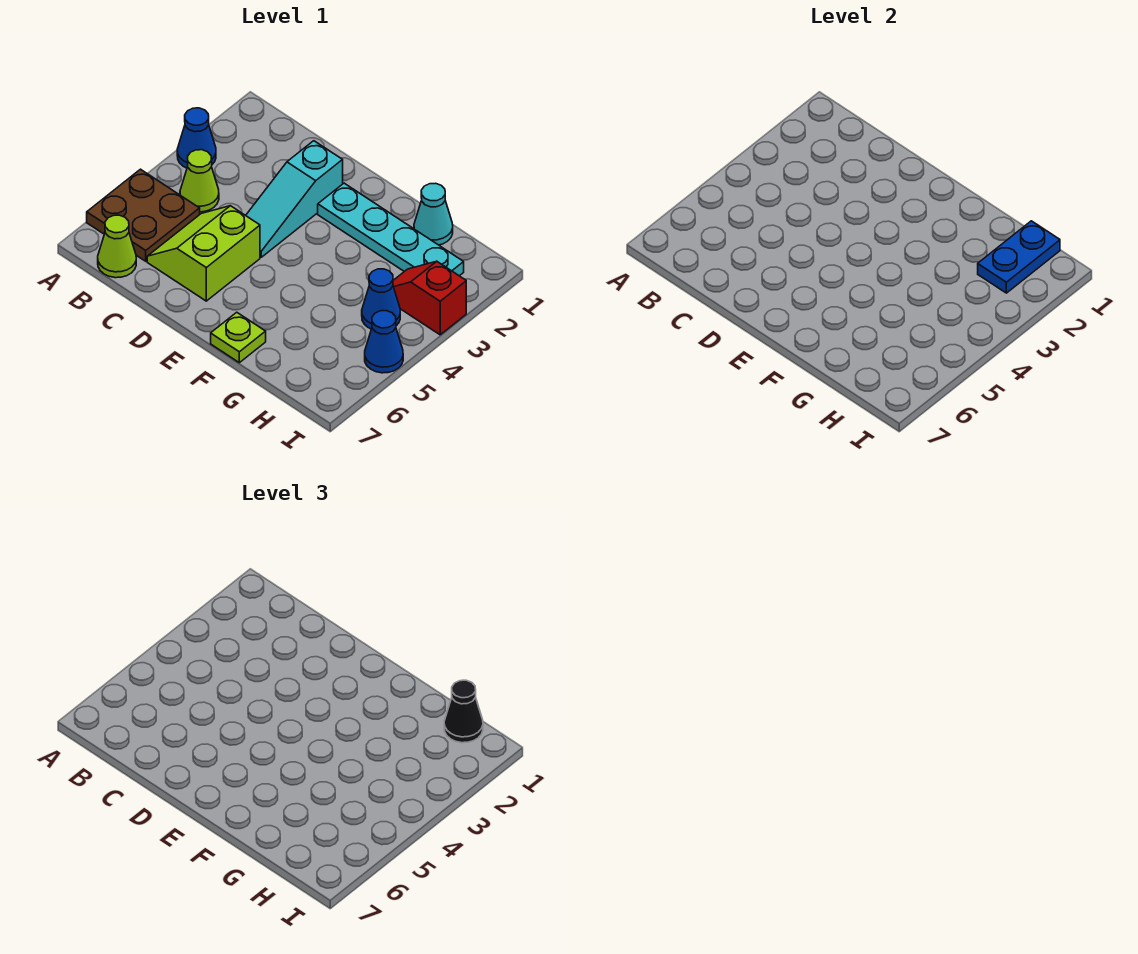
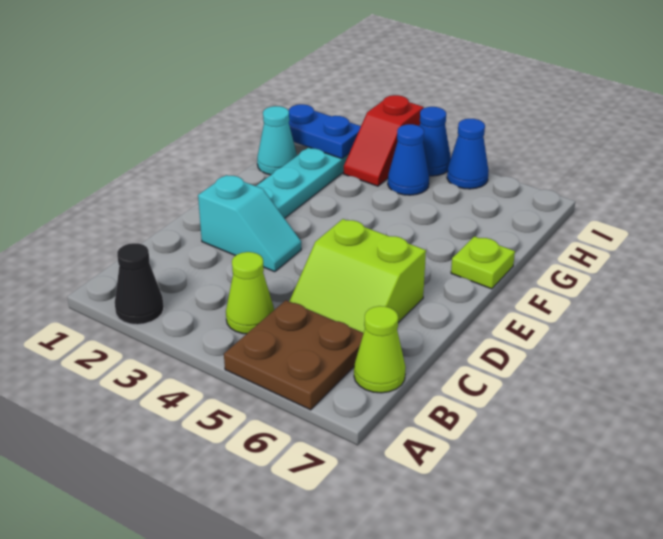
blue 1x1 cone [177,108,216,168] -> blue 1x1 cone moved to [420,107,451,176]
cyan 1x3 slope [246,141,343,257] -> cyan 1x2 slope [198,175,301,272]
black 1x1 cone [444,680,483,743] -> black 1x1 cone moved to [115,243,164,325]

